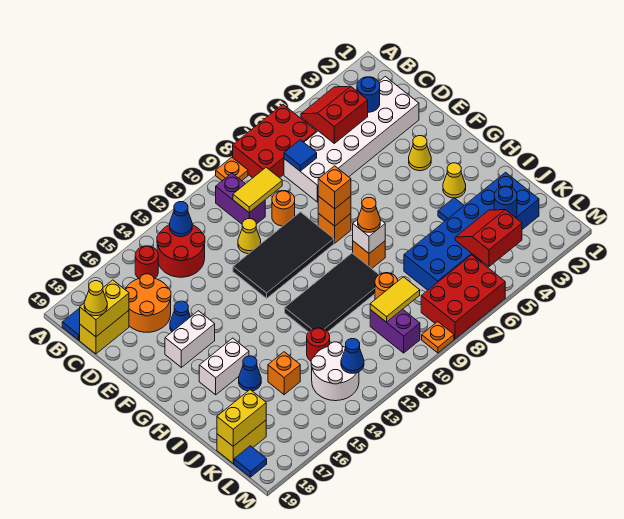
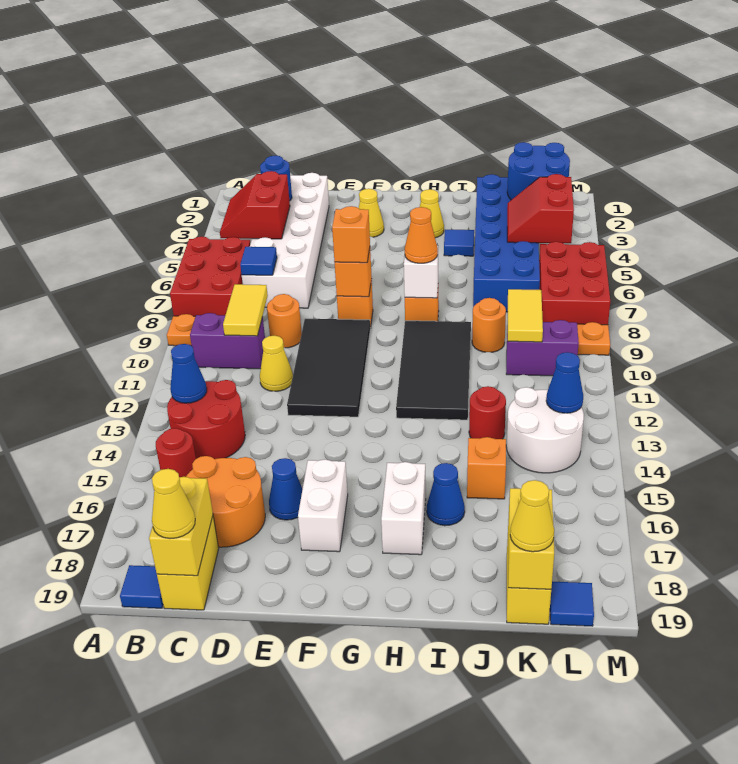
blue 1x1 round brick [494,186,517,217] -> blue 2x2 round brick [507,142,570,200]
none -> yellow 1x1 cone [510,480,554,552]

